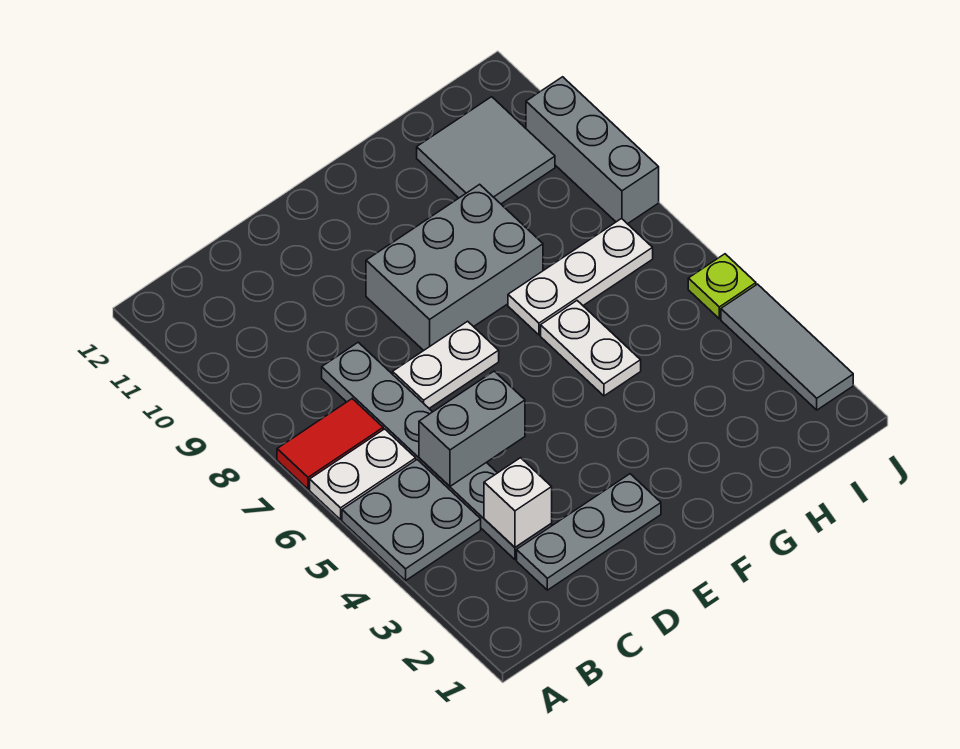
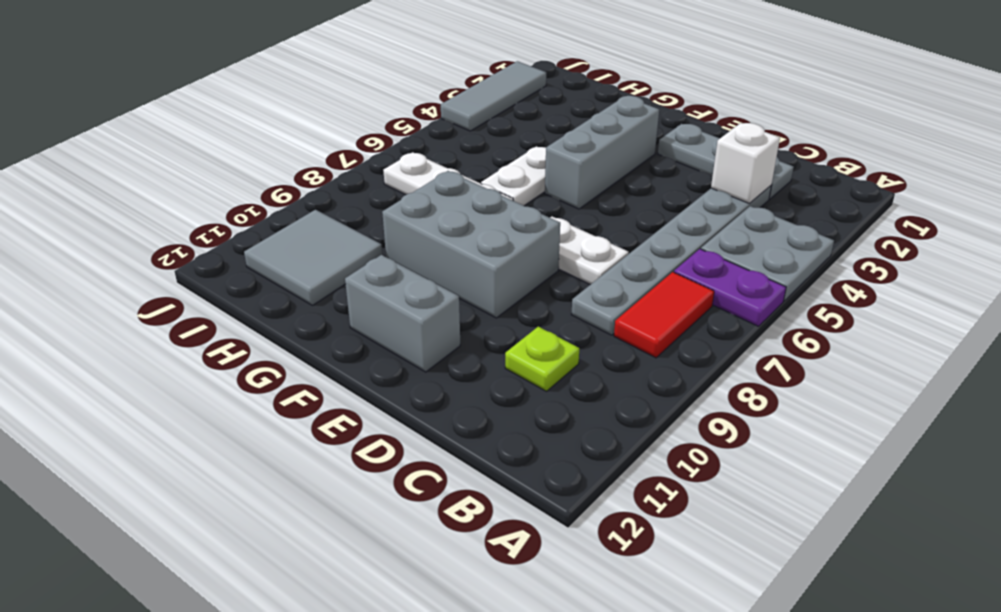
white 1x2 plate [310,429,416,520] -> purple 1x2 plate [674,249,786,326]
red 1x2 tile [277,399,383,489] -> red 1x2 tile turned to [614,272,714,358]
grey 1x2 brick [419,371,525,486] -> grey 1x2 brick moved to [345,255,460,372]
lime 1x1 plate [688,254,756,319] -> lime 1x1 plate moved to [505,327,579,391]
grey 1x3 brick [526,77,659,224] -> grey 1x3 brick moved to [545,96,659,209]

